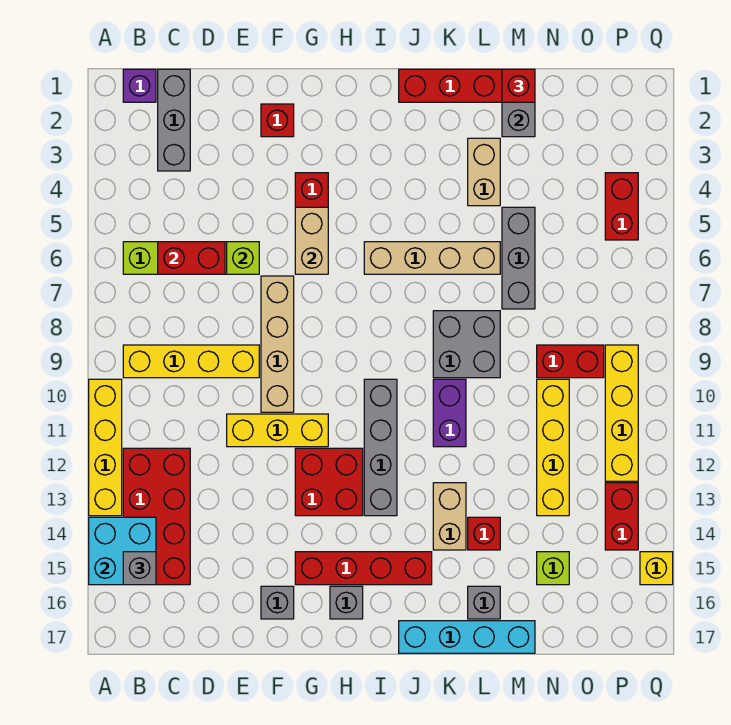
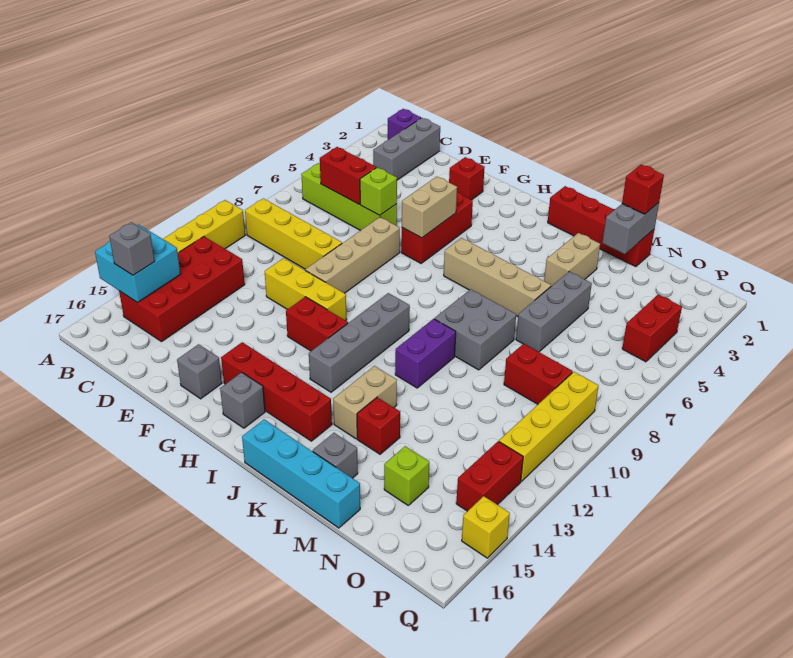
red 2x2 brick [295,448,363,516] -> red 1x2 brick [286,297,348,351]
yellow 1x4 brick [537,379,569,516] -> none

